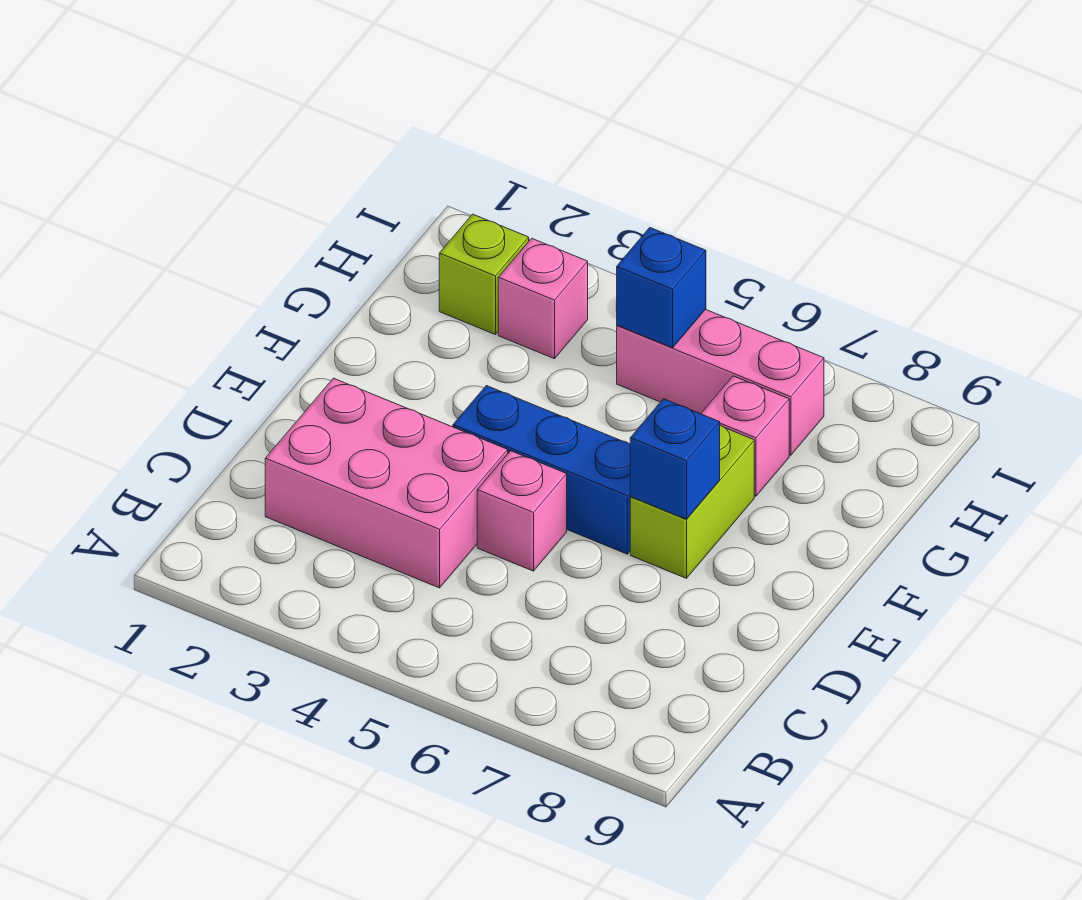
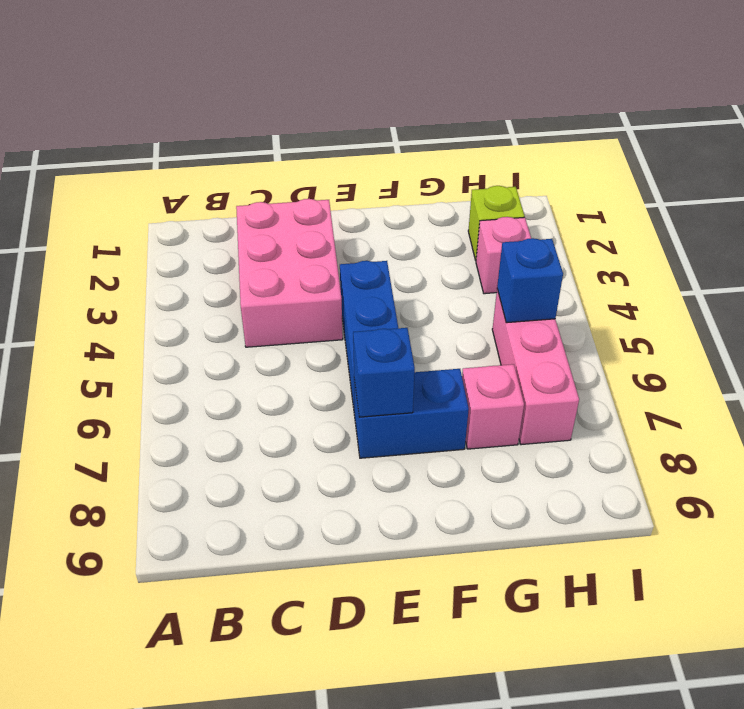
pink 1x1 brick [477,451,567,571] -> none
lime 1x2 brick [630,425,754,578] -> blue 1x2 brick [354,369,469,458]

